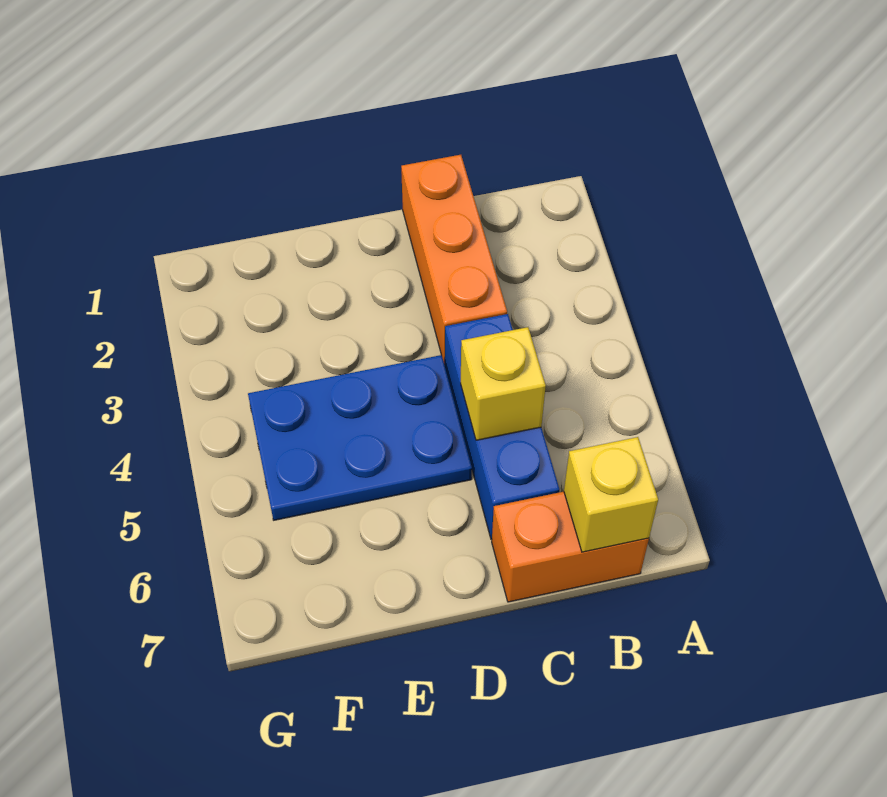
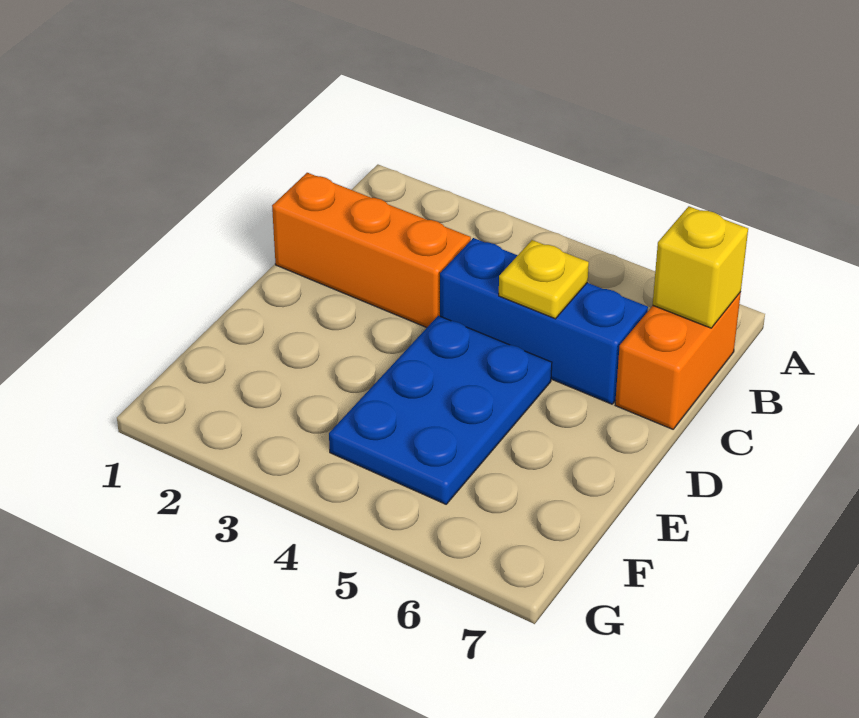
yellow 1x1 brick [461,327,546,440] -> yellow 1x1 plate [499,240,589,319]

